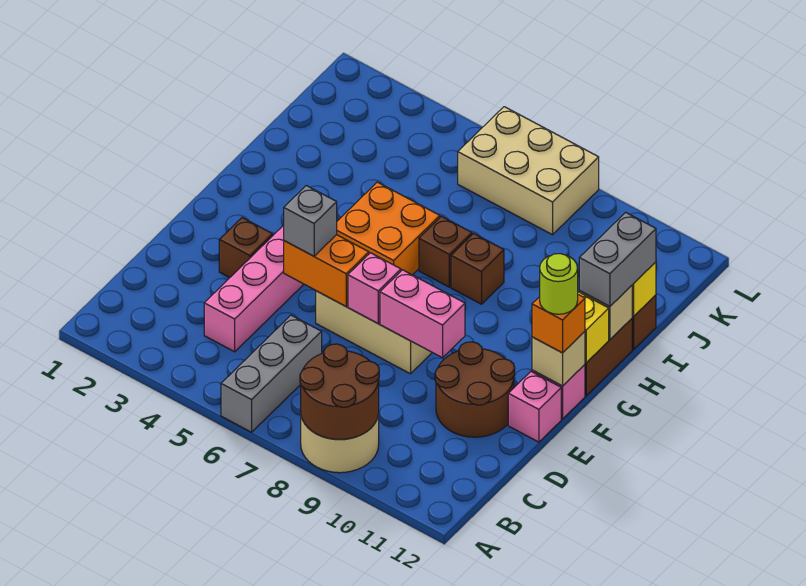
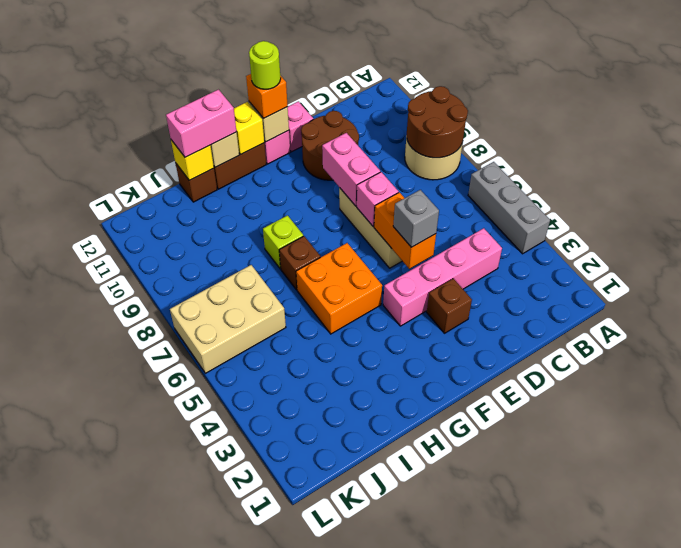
grey 1x3 brick [221,315,322,432] -> grey 1x3 brick turned to [468,162,550,254]
brown 1x1 brick [451,233,504,304] -> lime 1x1 brick [263,215,303,269]
grey 1x2 brick [579,212,656,307] -> pink 1x2 brick [166,90,237,157]
tan 2x3 brick [458,107,599,235] -> tan 2x3 brick turned to [170,265,286,373]

